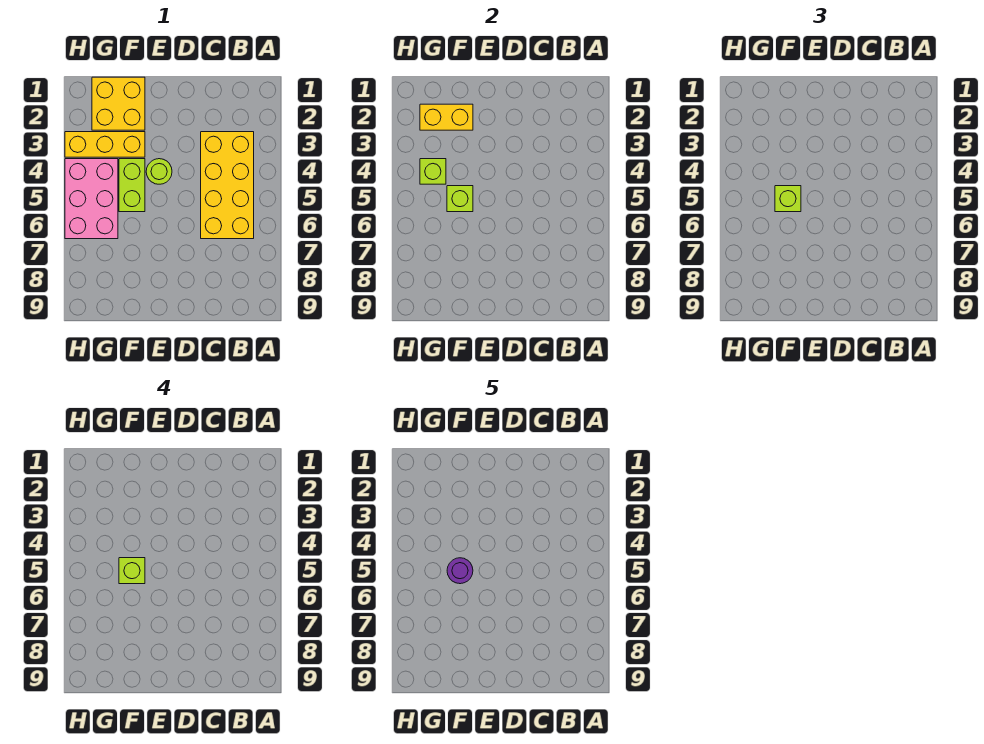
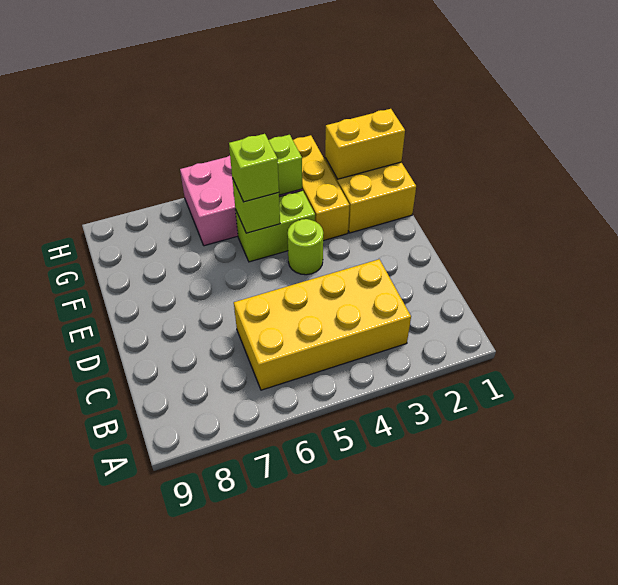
yellow 1x2 brick [420,104,473,130] -> yellow 1x2 brick turned to [325,109,405,179]
lime 1x1 brick [119,558,145,584] -> none
purple 1x1 round brick [447,558,473,584] -> none

